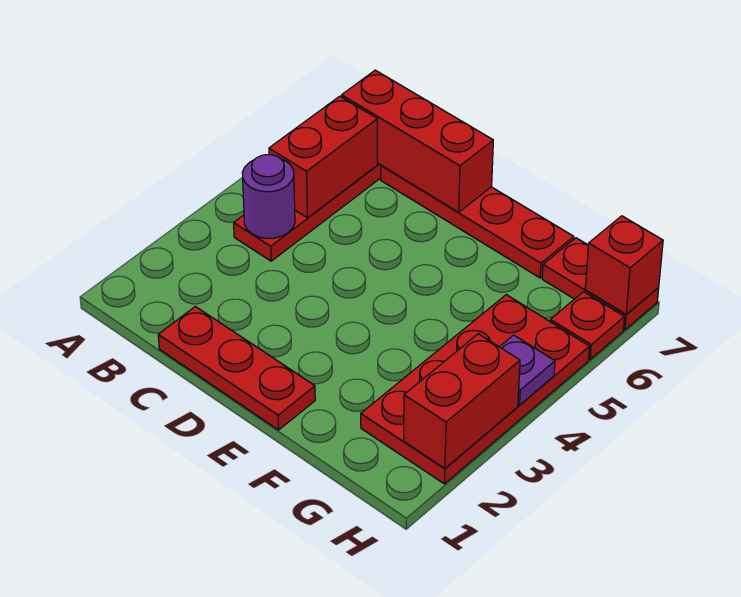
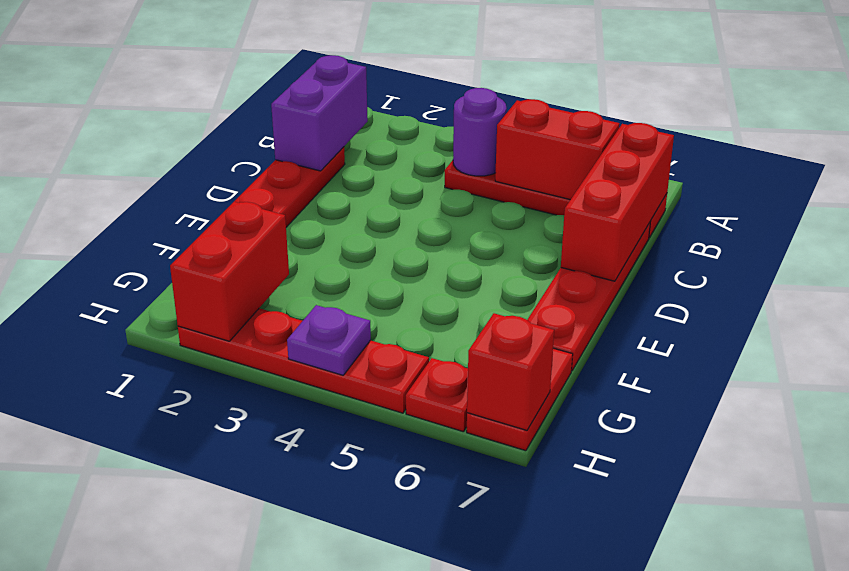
none -> purple 1x2 brick [271,55,368,171]
red 2x4 plate [361,295,590,484] -> red 1x4 plate [178,308,429,413]
red 1x2 brick [404,334,520,468] -> red 1x2 brick turned to [170,202,289,341]

